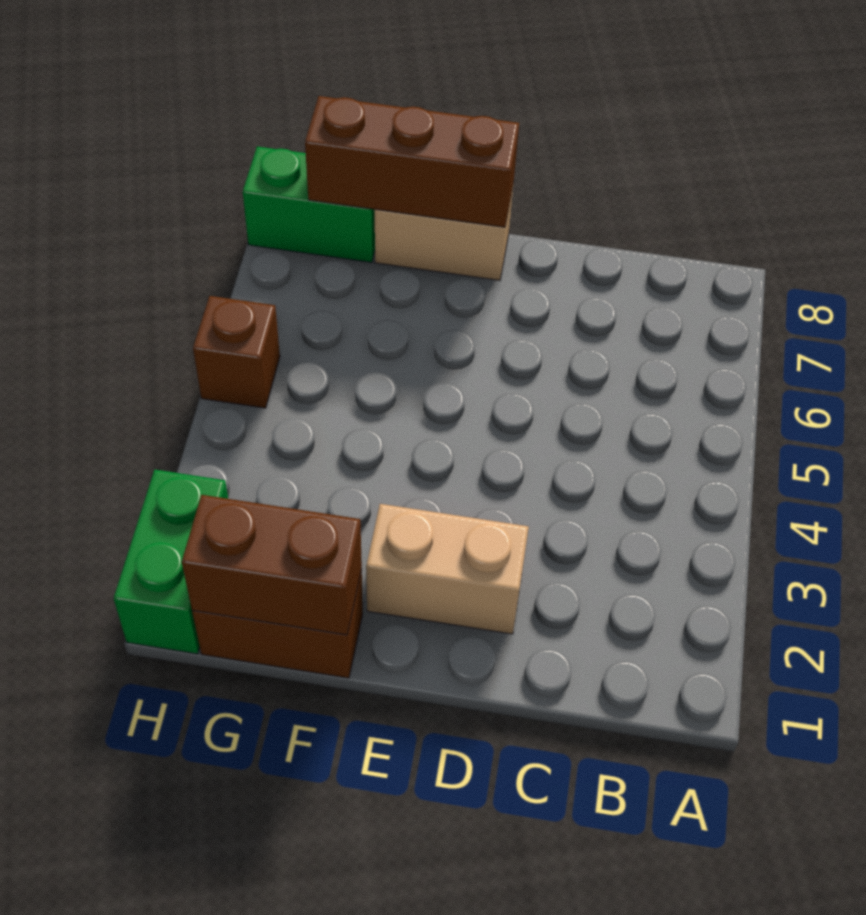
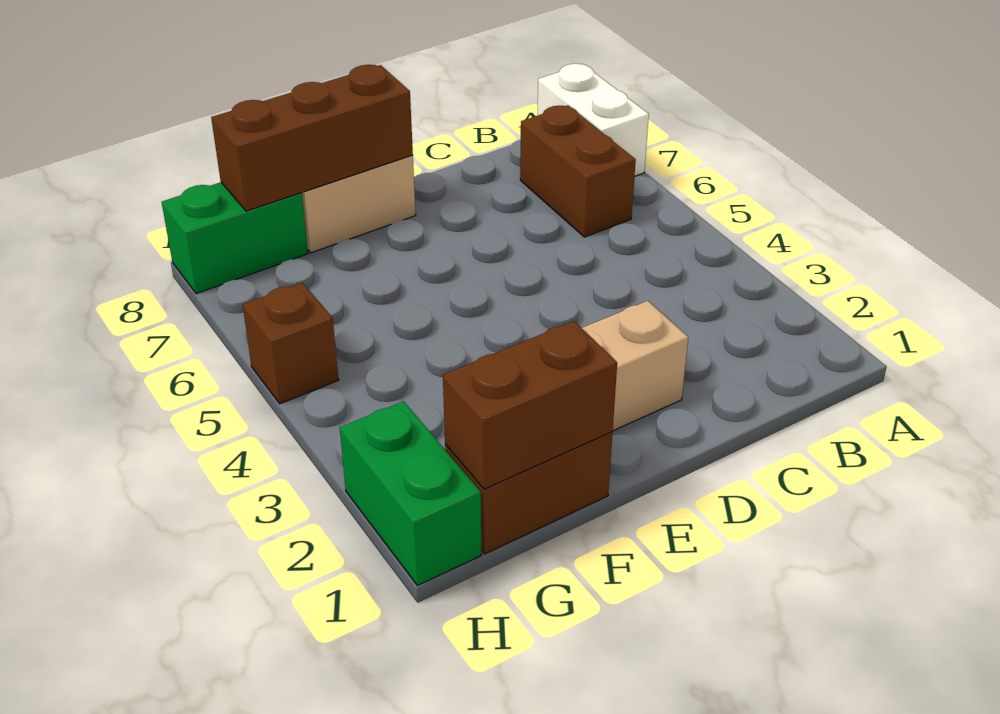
none -> white 1x2 brick [538,64,649,176]
none -> brown 1x2 brick [520,105,636,237]

